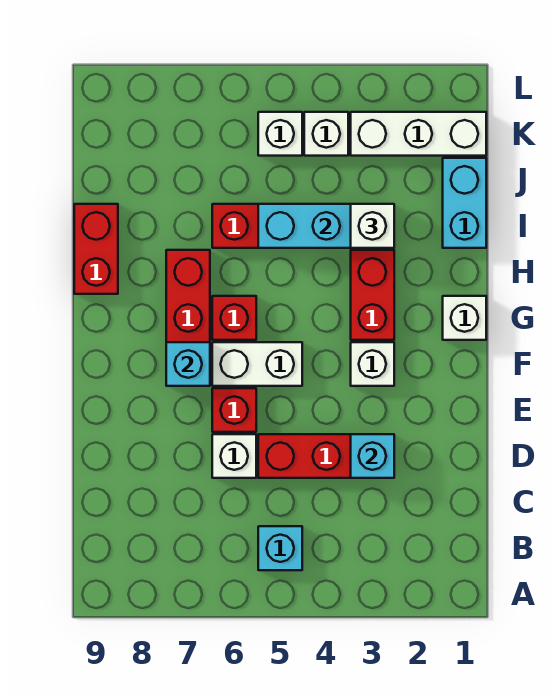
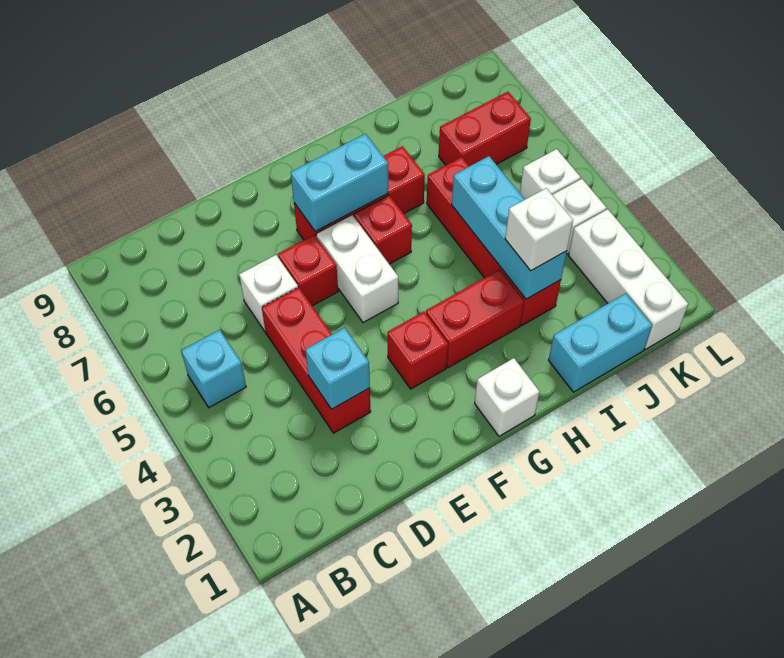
white 1x1 brick [351,342,394,386] -> red 1x1 brick [388,312,448,389]
cyan 1x1 brick [166,342,210,386] -> cyan 1x2 brick [291,134,388,232]
red 1x2 brick [74,204,118,294] -> red 1x2 brick moved to [439,92,531,166]

